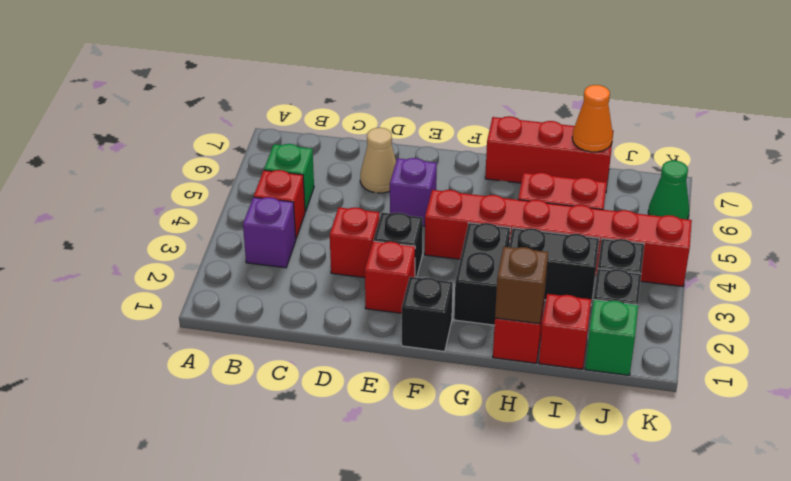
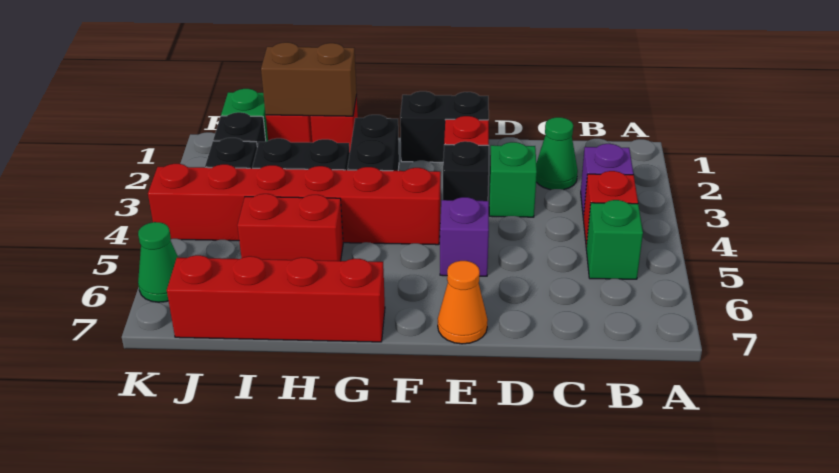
none -> green 1x1 cone [536,117,578,190]
red 1x1 brick [330,207,379,278] -> green 1x1 brick [489,142,537,217]
tan 1x1 cone [360,128,396,193] -> none
black 1x1 brick [402,277,453,352] -> black 1x2 brick [400,91,489,162]
red 1x3 brick [485,116,614,190] -> red 1x4 brick [167,255,385,342]
brown 1x1 brick [495,247,548,324] -> brown 1x2 brick [261,42,357,116]
orange 1x1 cone [572,85,613,152] -> orange 1x1 cone moved to [438,261,488,344]

